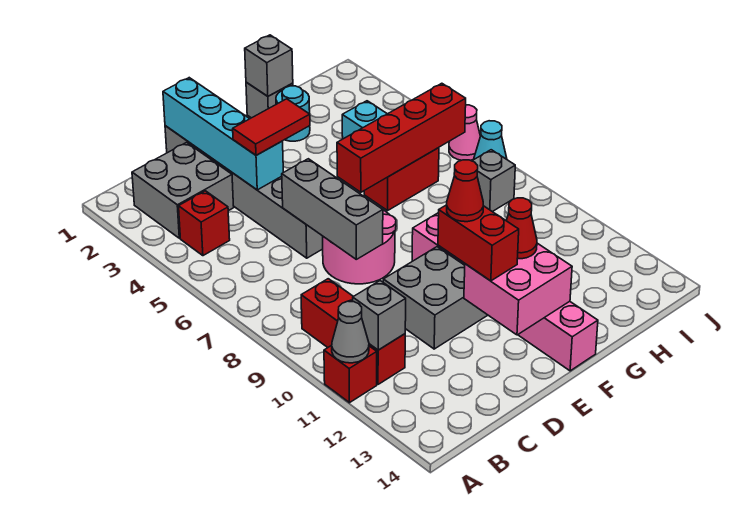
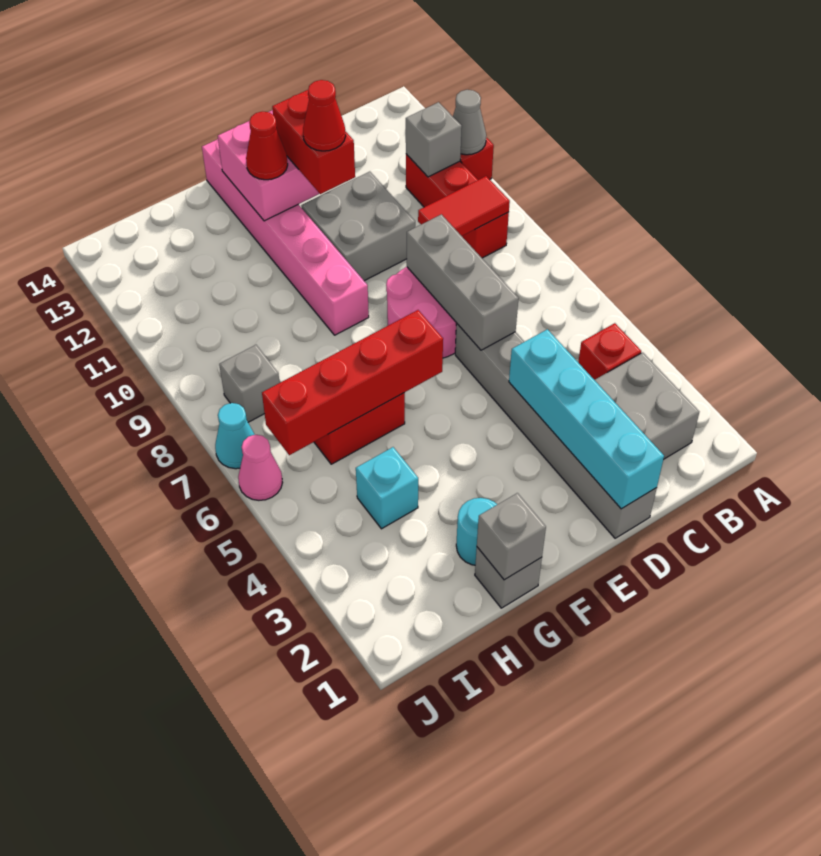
red 1x2 tile [233,99,310,155] -> red 1x2 tile moved to [418,176,510,236]

